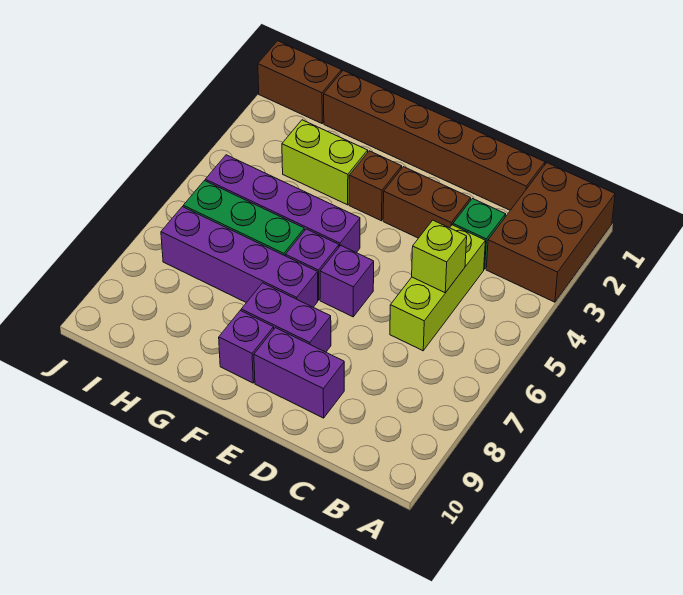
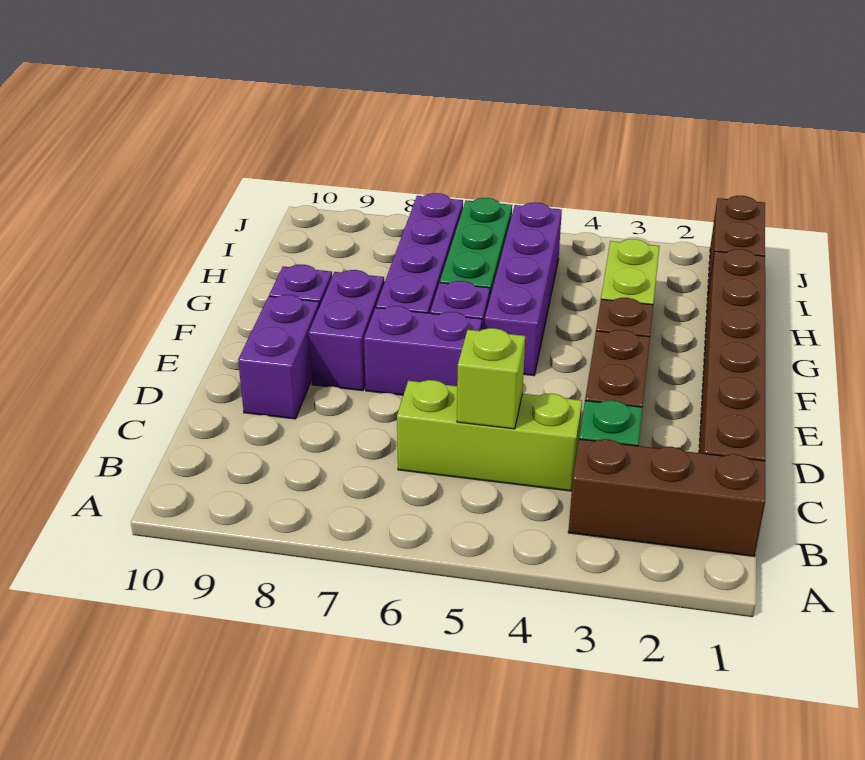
brown 2x3 brick [486,163,615,302] -> brown 1x3 brick [568,439,765,556]
purple 1x1 brick [320,246,374,317] -> purple 1x2 brick [364,306,482,395]

